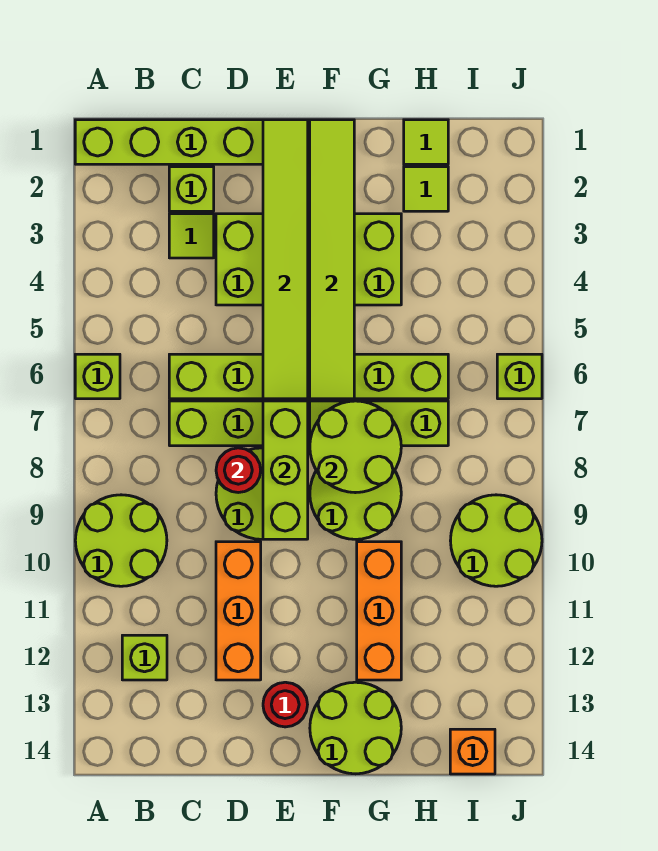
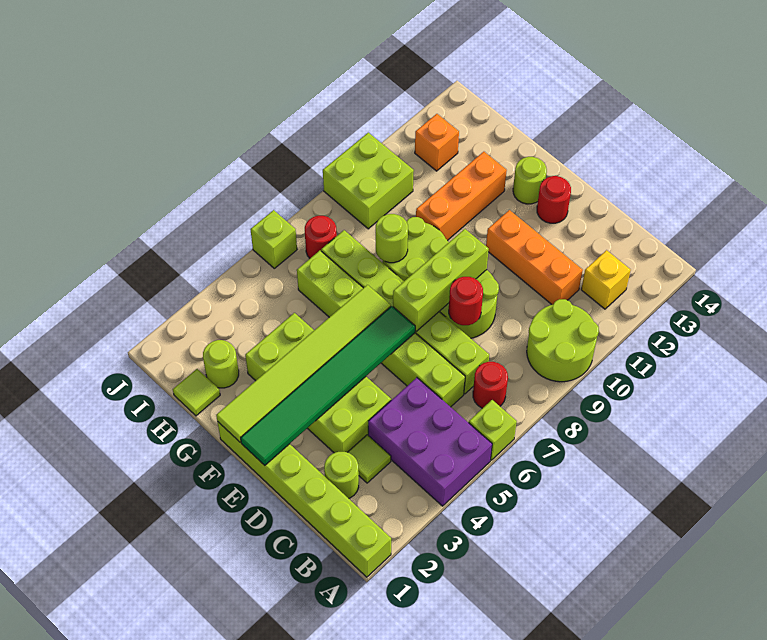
none -> purple 2x3 brick [368,378,492,506]
none -> red 1x1 round brick [473,362,508,408]
lime 1x1 brick [122,635,167,680] -> yellow 1x1 brick [581,250,631,309]
lime 1x1 brick [169,167,214,211] -> lime 1x1 round brick [324,452,359,498]
orange 1x3 brick [216,542,261,680] -> orange 1x3 brick turned to [486,210,583,305]
lime 1x6 tile [263,120,308,399] -> green 1x6 tile [241,306,415,465]
lime 2x2 round brick [310,401,401,493] -> lime 1x1 round brick [376,214,408,263]
lime 2x2 round brick [310,682,401,774] -> lime 1x1 round brick [513,157,547,204]
lime 1x1 tile [404,167,448,211] -> lime 1x1 round brick [203,340,239,388]
none -> red 1x1 round brick [305,216,337,258]
lime 2x2 round brick [450,495,542,586] -> lime 2x2 brick [323,133,414,229]
orange 1x1 brick [450,729,495,774] -> orange 1x1 brick moved to [415,114,459,171]

